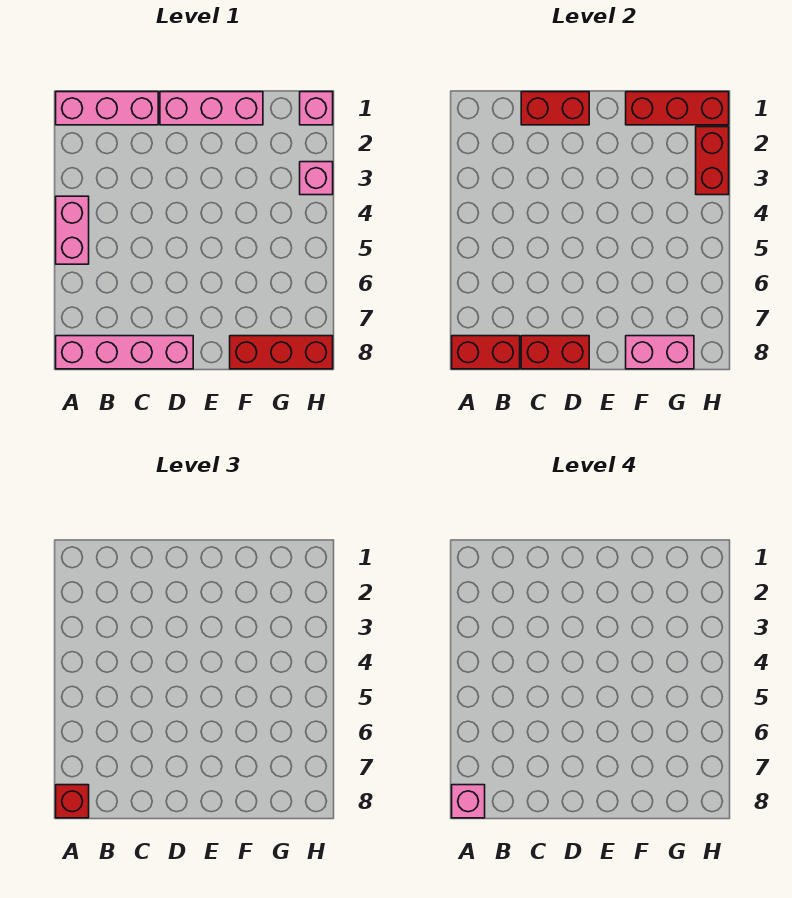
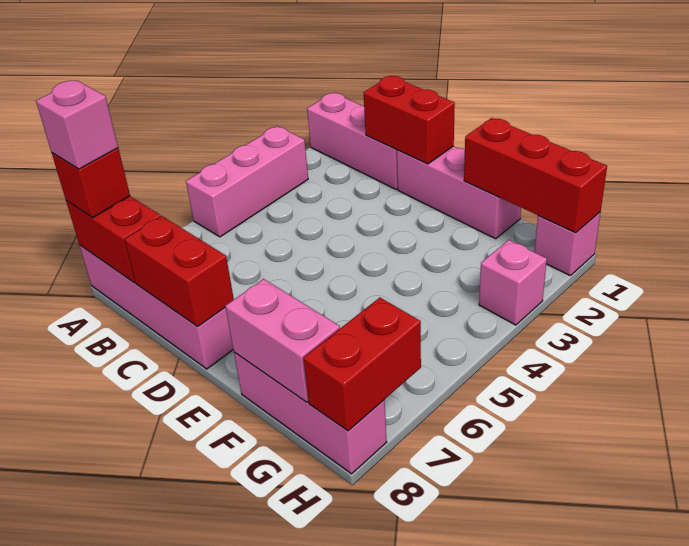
pink 1x2 brick [56,196,89,264] -> pink 1x3 brick [186,126,308,237]
red 1x3 brick [230,336,333,369] -> pink 1x3 brick [234,352,387,474]
red 1x2 brick [696,127,729,195] -> red 1x2 brick moved to [304,298,421,431]

